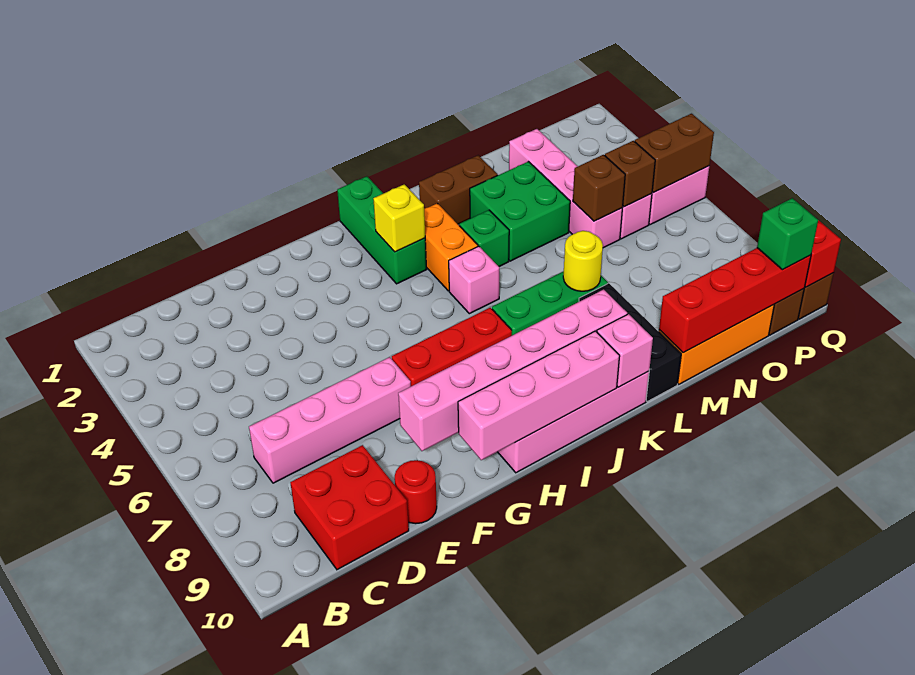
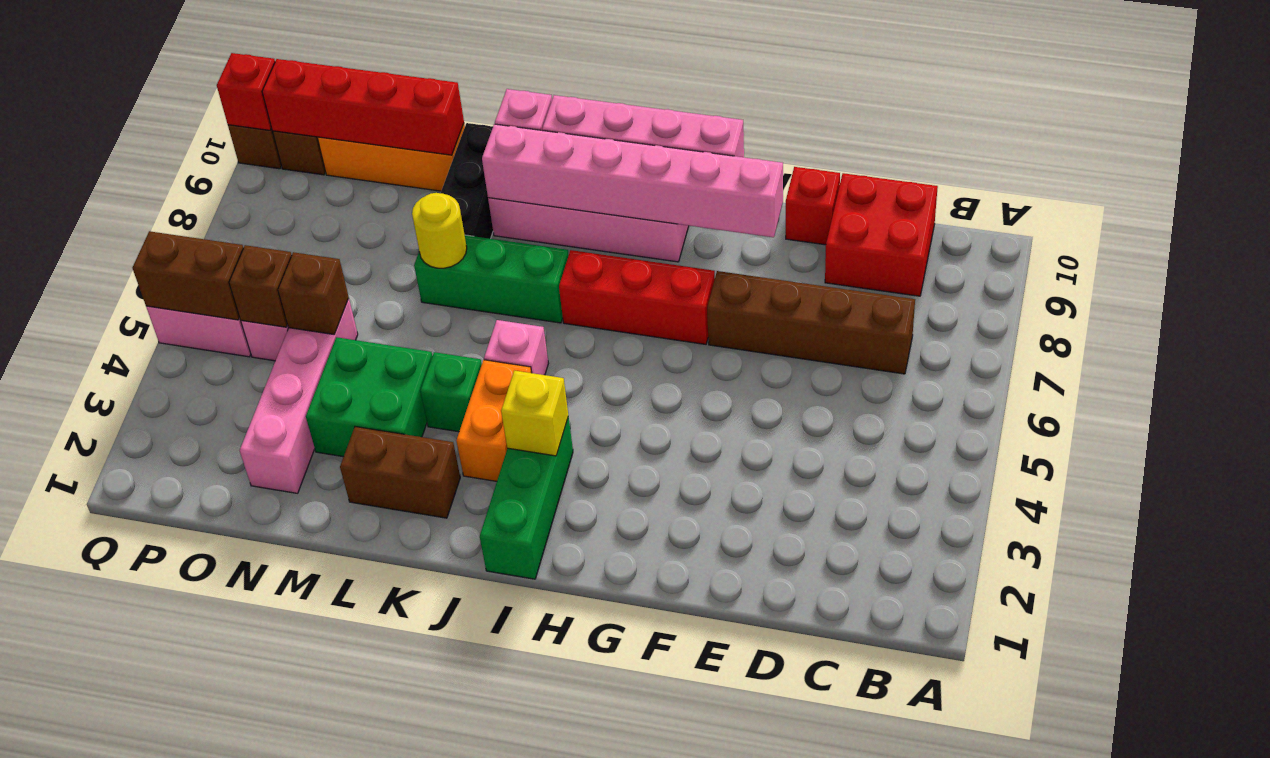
pink 1x4 brick [249,357,411,483] -> brown 1x4 brick [707,271,915,374]
red 1x1 round brick [395,460,437,524] -> red 1x1 brick [786,167,840,245]
green 1x1 brick [757,198,818,270] -> none

